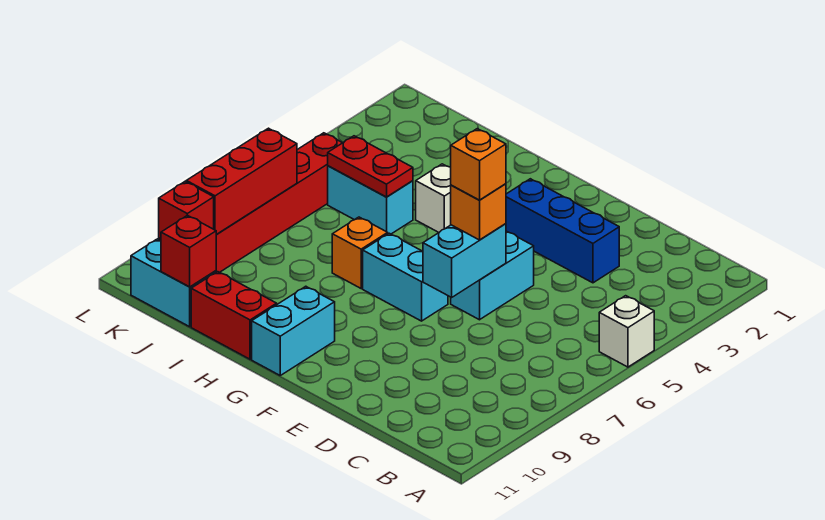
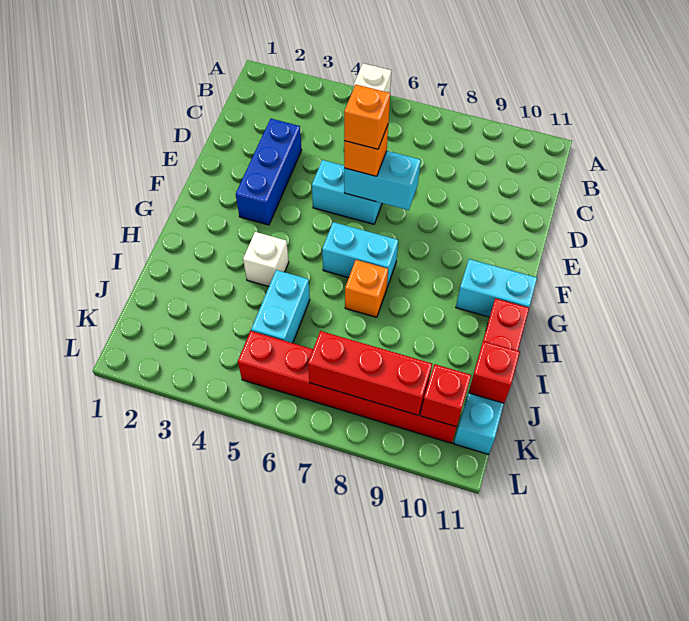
cyan 1x2 brick [363,233,448,321] -> cyan 1x2 brick turned to [322,222,398,287]
red 1x2 plate [328,136,413,197] -> none

